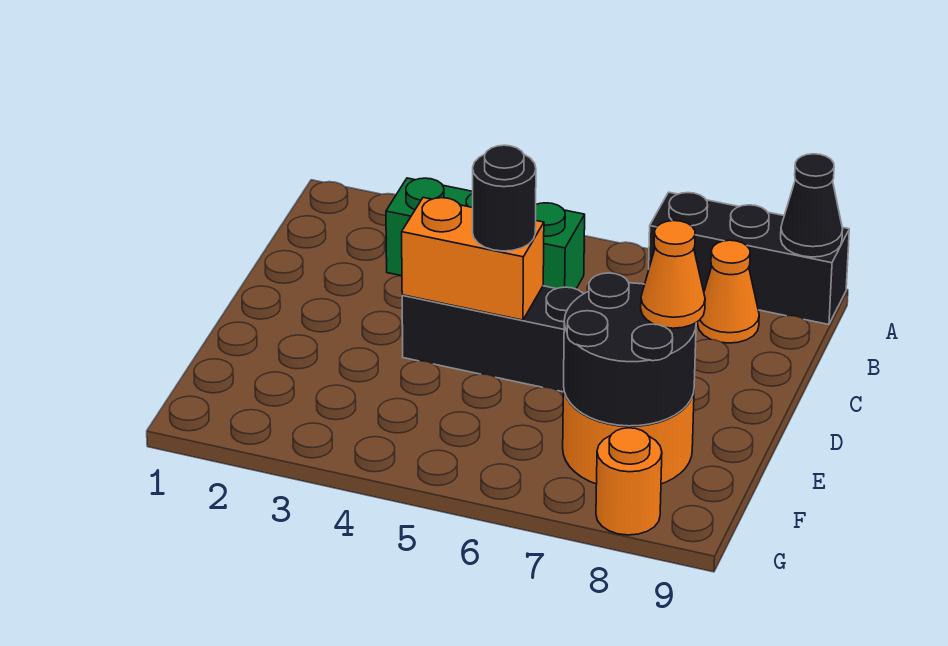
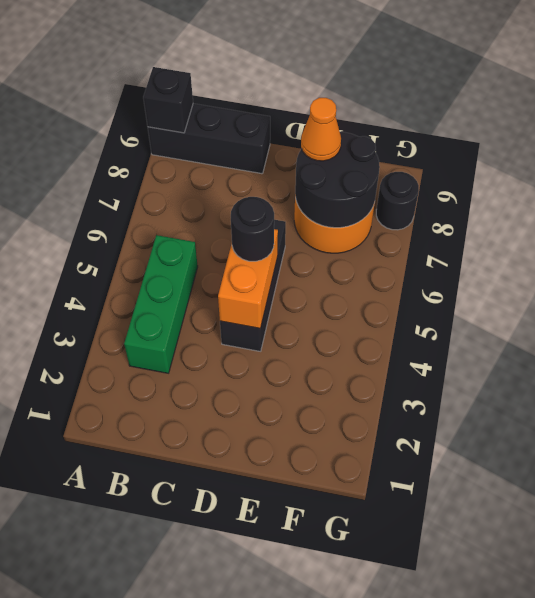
black 1x3 brick [649,192,849,325] -> black 1x3 brick turned to [148,104,270,174]
black 1x1 cone [781,154,843,257] -> black 1x1 brick [143,67,193,133]
orange 1x1 cone [698,240,759,343] -> none
orange 1x1 round brick [596,428,662,535] -> black 1x1 round brick [376,172,419,230]

